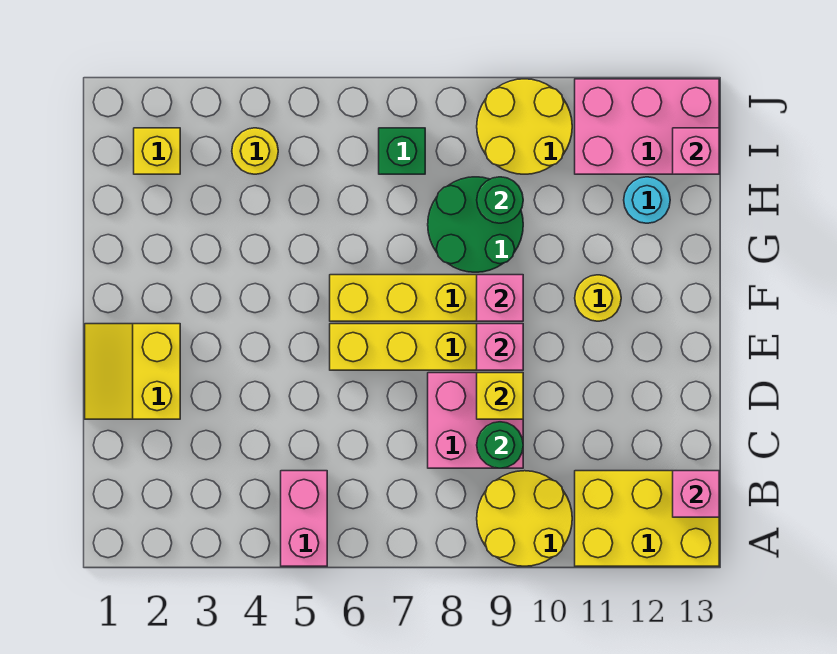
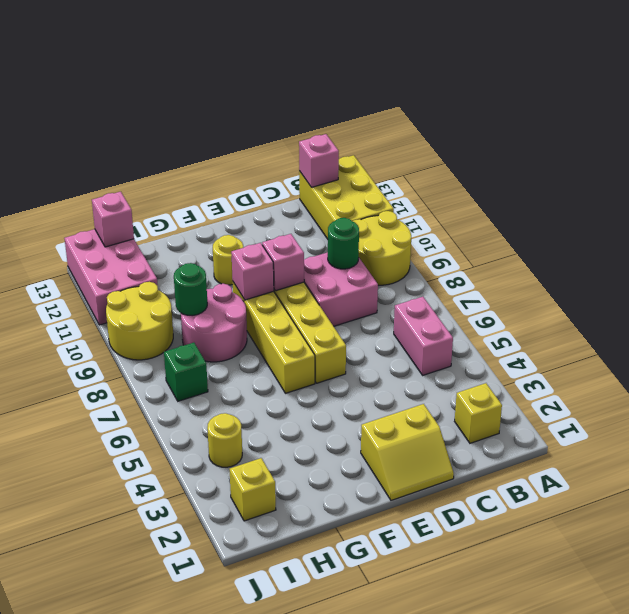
pink 1x2 brick [281,471,327,566] -> pink 1x2 brick turned to [394,297,453,375]
yellow 1x1 brick [477,373,523,419] -> yellow 1x1 brick moved to [455,383,502,443]
green 2x2 round brick [428,177,523,272] -> pink 2x2 round brick [181,284,247,362]
cyan 1x1 round brick [624,177,670,223] -> none

